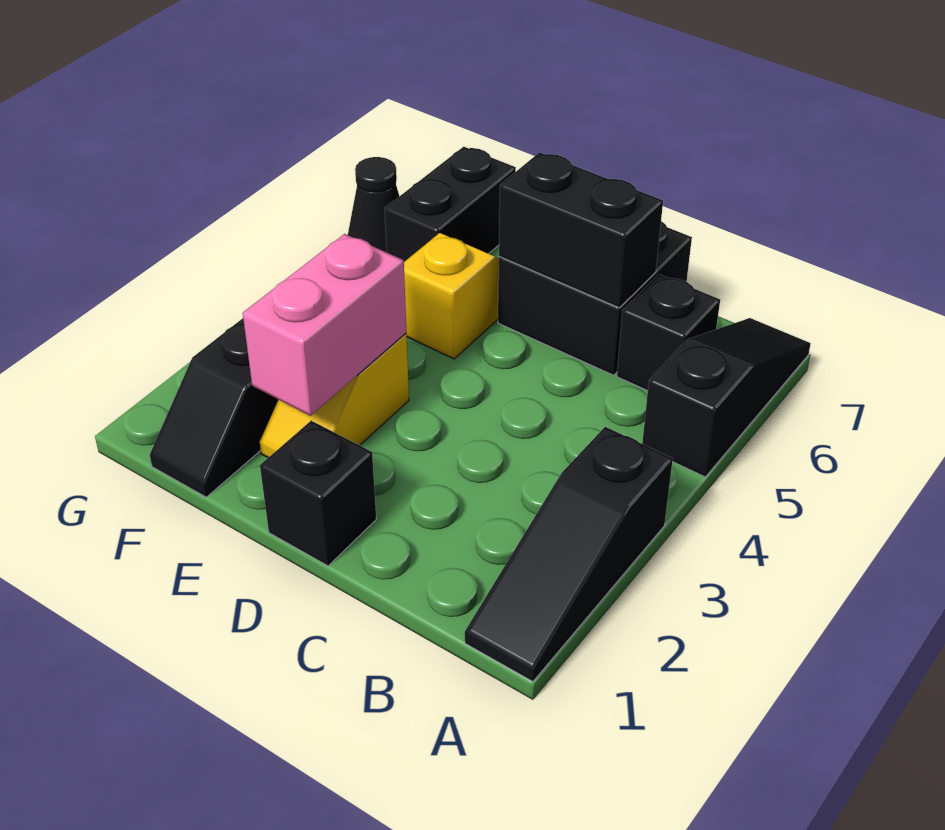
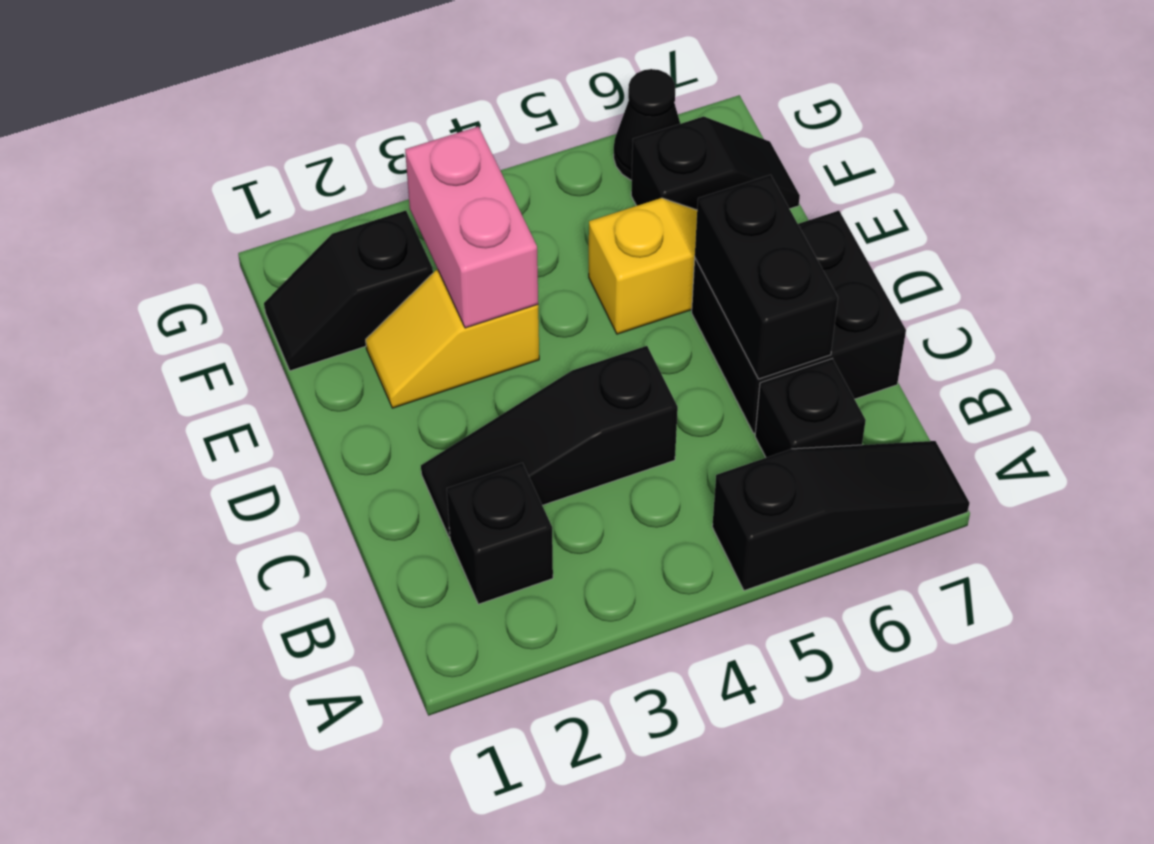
black 1x3 slope [465,427,673,682] -> black 1x3 slope moved to [421,346,678,537]
black 1x1 brick [260,421,376,566] -> black 1x1 brick moved to [447,463,553,604]
pink 1x2 brick [243,234,407,416] -> pink 1x2 brick turned to [405,126,538,328]
black 1x2 brick [385,147,516,262] -> black 1x2 slope [631,116,800,210]

